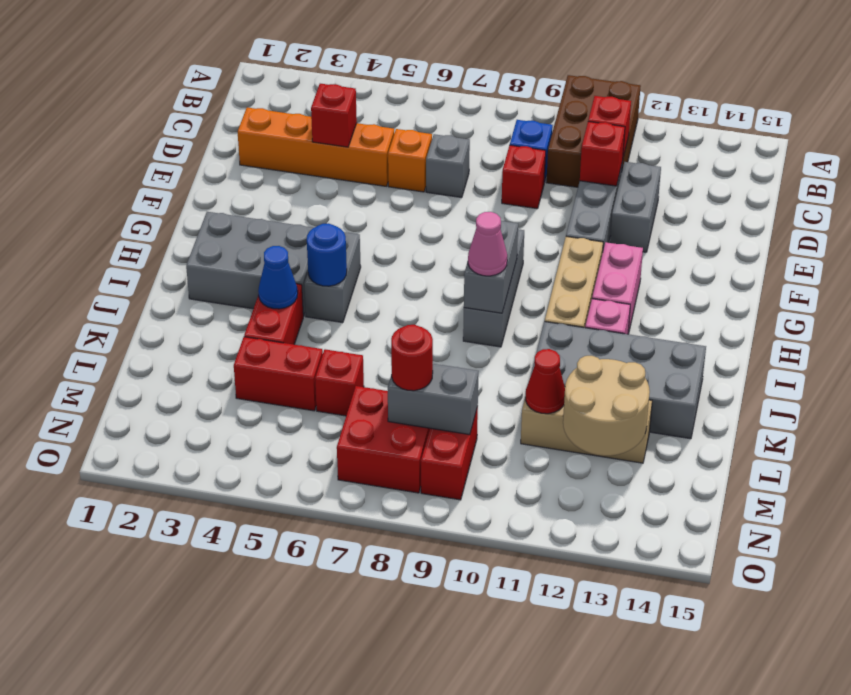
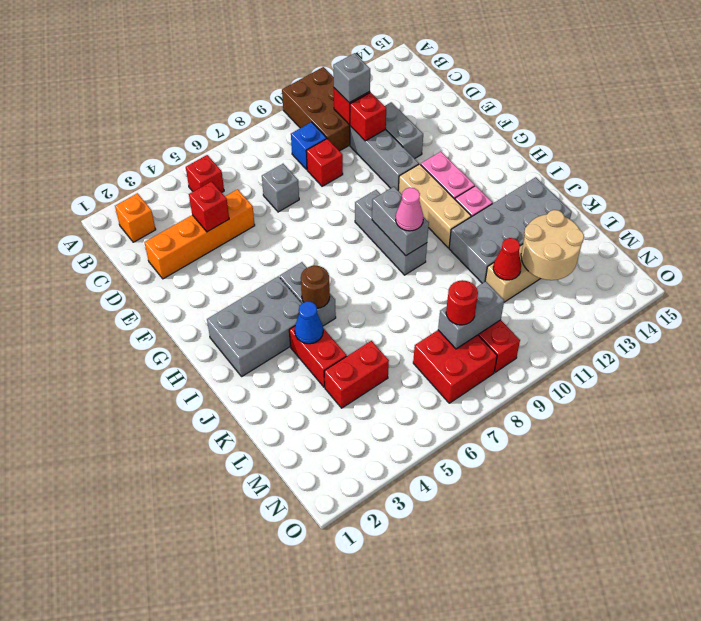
none -> grey 1x1 brick [333,53,370,103]
orange 1x1 brick [388,129,432,192] -> orange 1x1 brick moved to [115,193,156,242]
blue 1x1 round brick [307,223,347,286] -> brown 1x1 round brick [301,266,330,308]
red 1x1 brick [315,349,364,416] -> red 1x1 brick moved to [186,155,224,193]

